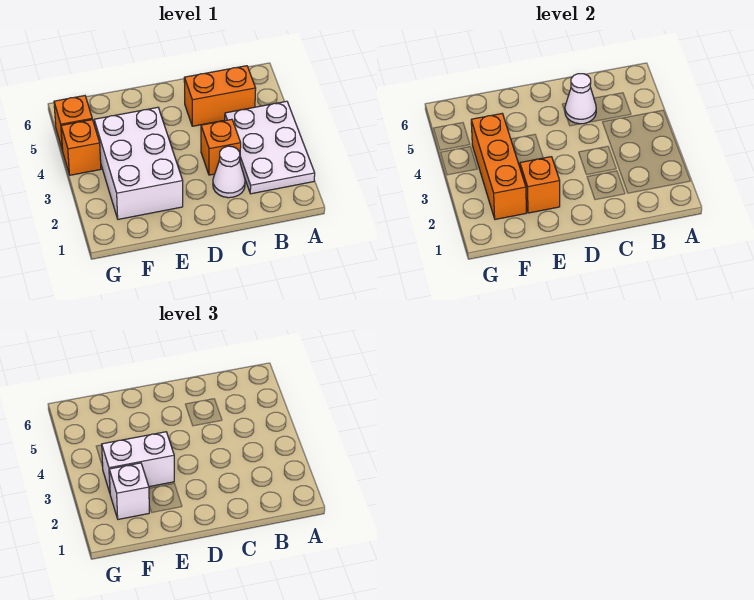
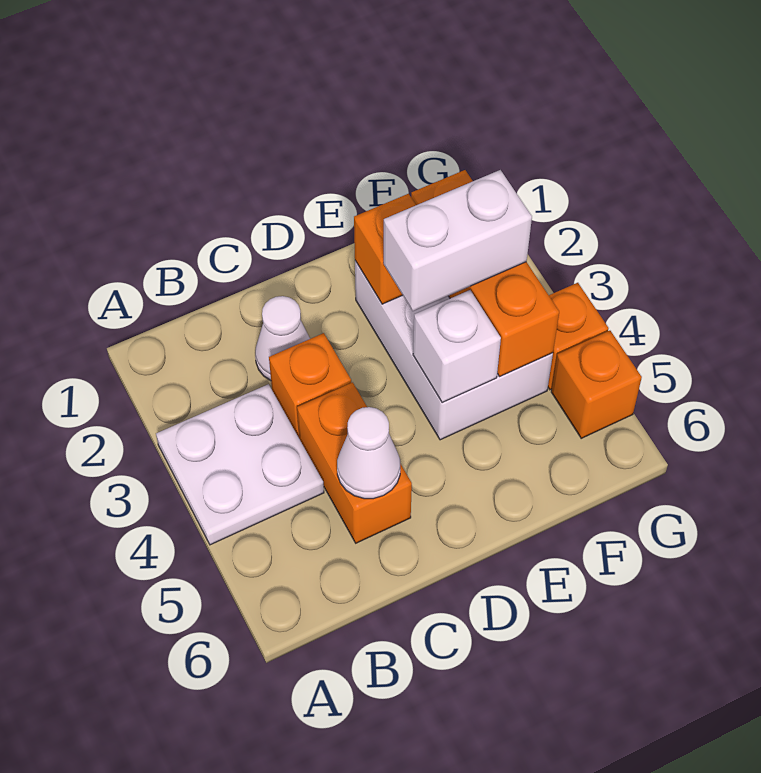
white 2x3 plate [225,101,315,194] -> white 2x2 plate [156,384,324,545]
orange 1x2 brick [184,66,256,126] -> orange 1x2 brick turned to [297,382,412,543]
white 1x1 brick [109,463,149,519] -> white 1x1 brick moved to [413,290,501,403]

